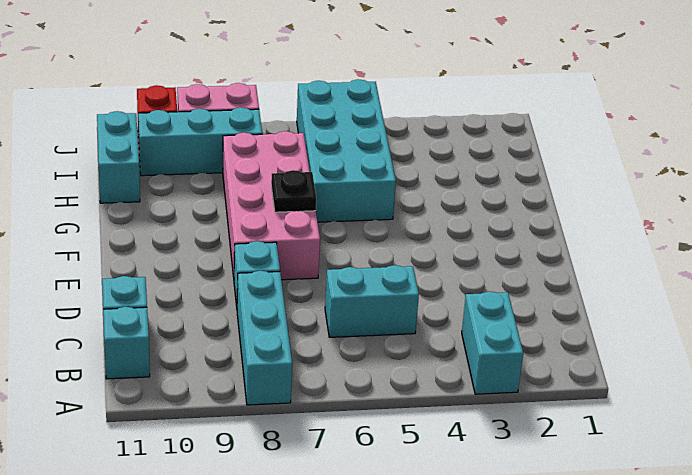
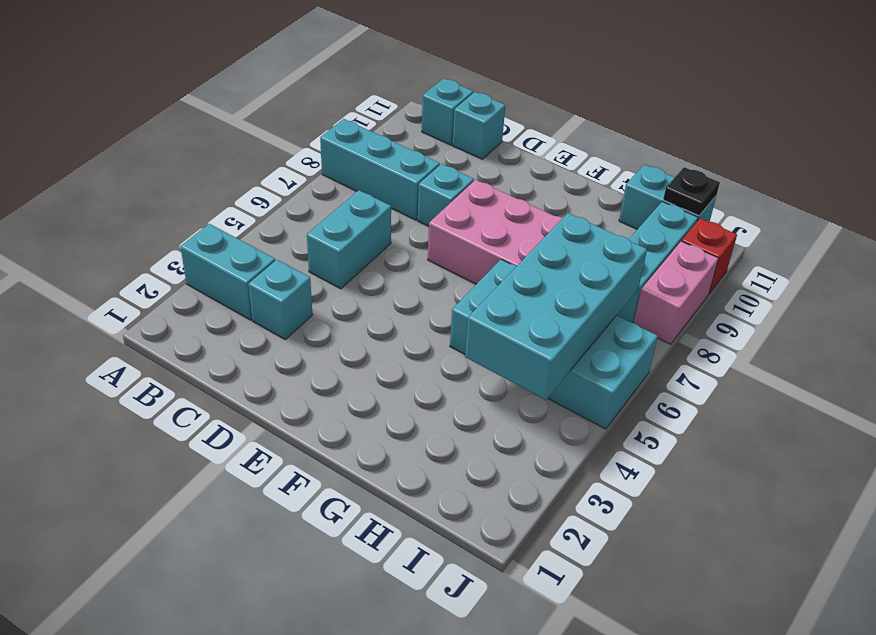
none -> cyan 1x1 brick [249,260,312,339]
black 1x1 plate [271,170,316,212] -> black 1x1 plate moved to [663,167,720,216]
none -> cyan 2x4 brick [465,213,647,400]

